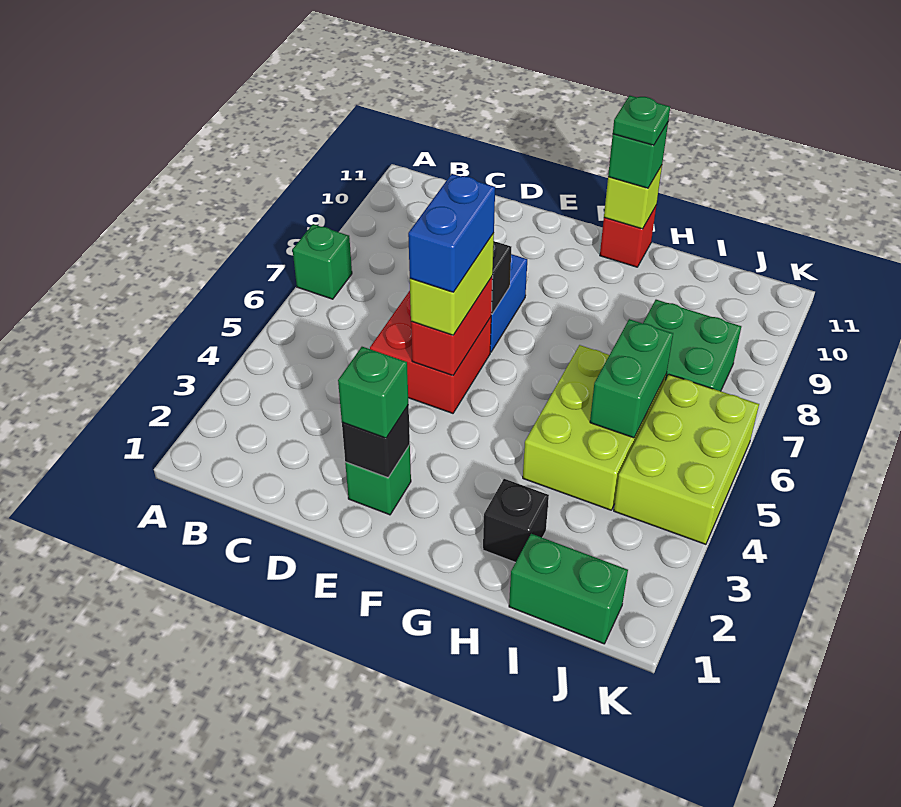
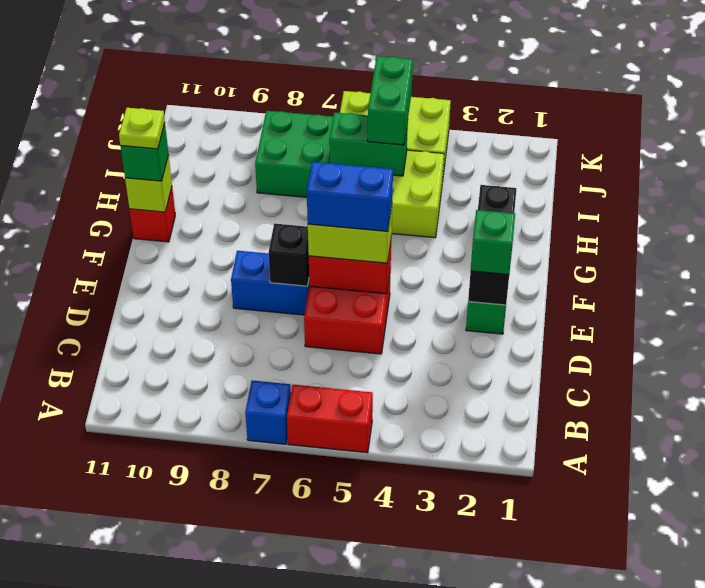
none -> red 1x2 brick [287,385,373,453]
green 1x1 brick [293,224,352,299] -> blue 1x1 brick [245,380,291,444]
green 1x1 plate [613,96,670,145] -> lime 1x1 plate [119,108,165,149]
green 1x2 brick [509,534,628,644] -> green 1x2 brick moved to [368,56,413,145]

